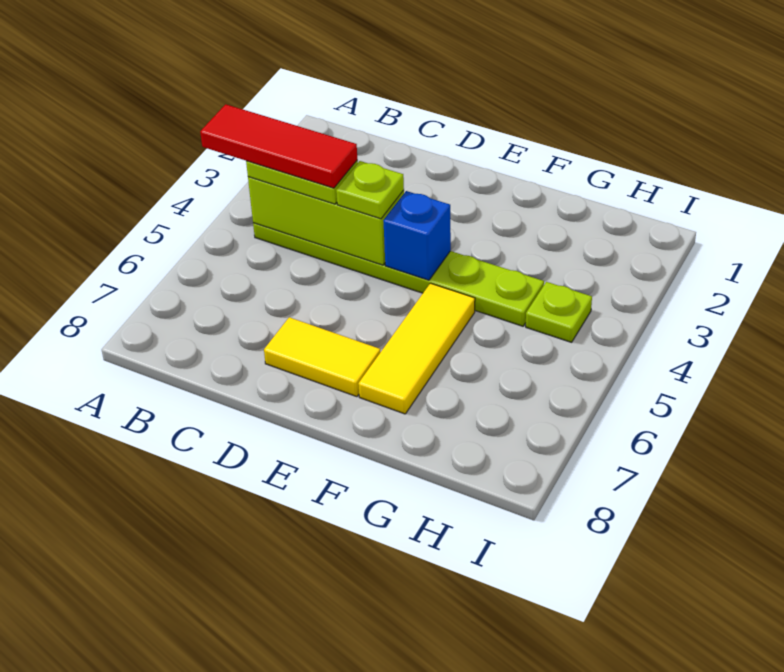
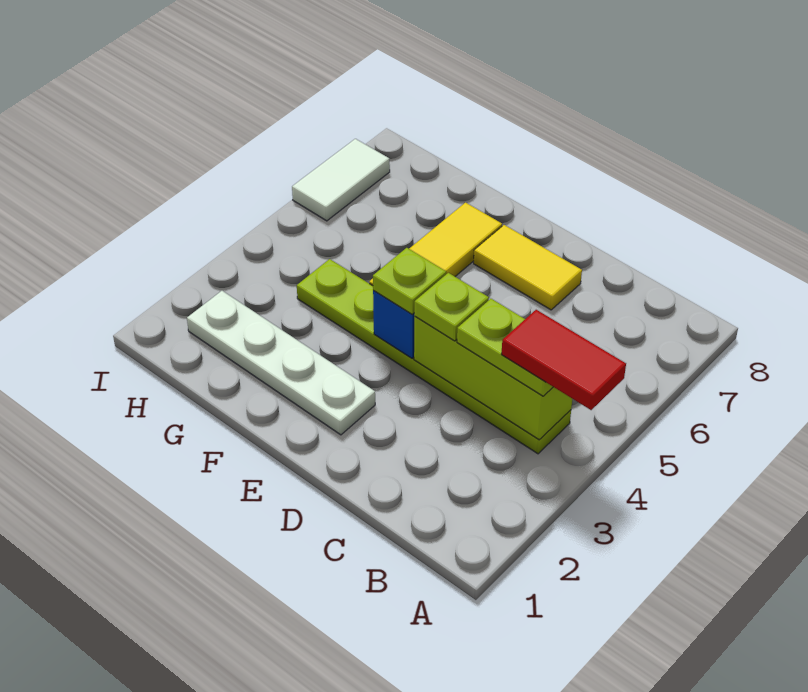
red 1x3 tile [200,104,357,188] -> red 1x2 tile [501,310,626,410]
none -> white 1x4 plate [187,291,375,435]
lime 1x1 plate [526,282,592,342] -> lime 1x1 plate moved to [373,248,446,315]
none -> white 1x2 tile [292,139,390,221]

